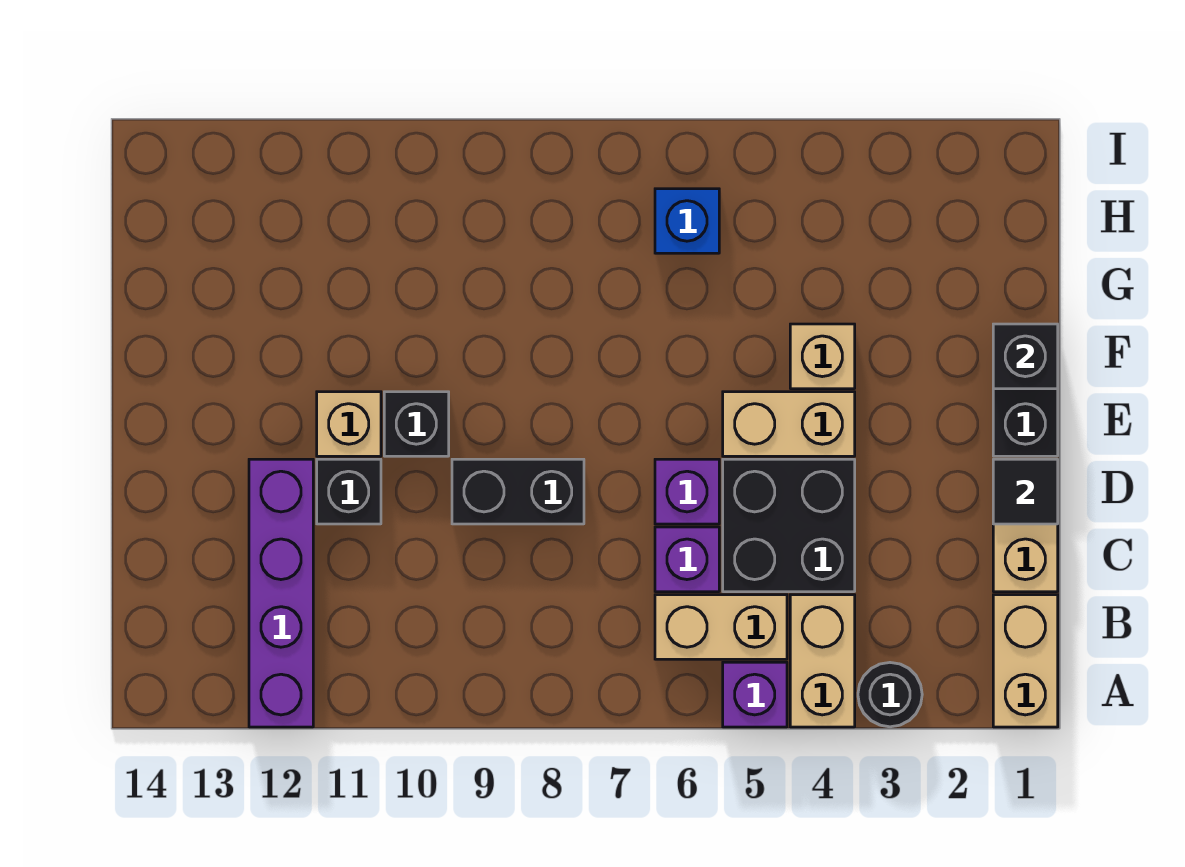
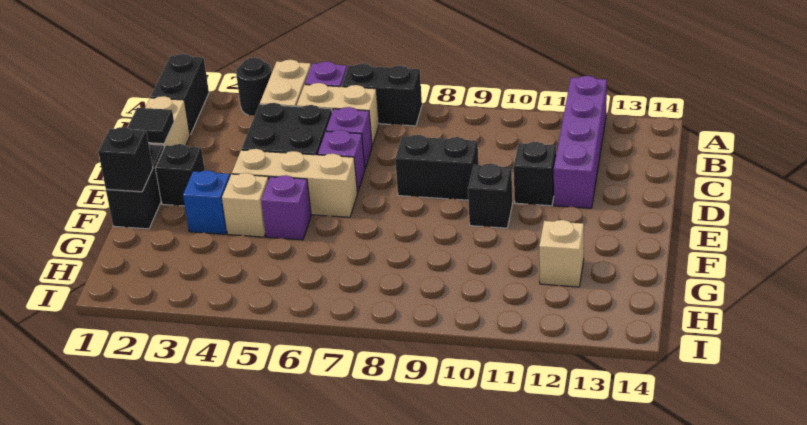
tan 1x2 brick [993,595,1058,727] -> black 1x2 brick [150,54,209,134]
none -> black 1x2 brick [342,63,422,126]
none -> black 1x1 brick [155,144,205,206]
tan 1x2 brick [723,392,855,456] -> tan 1x3 brick [232,149,357,217]
tan 1x1 brick [317,392,381,456] -> tan 1x1 brick moved to [539,220,584,287]
none -> purple 1x1 brick [261,175,311,240]
blue 1x1 brick [655,189,719,253] -> blue 1x1 brick moved to [183,170,230,234]

